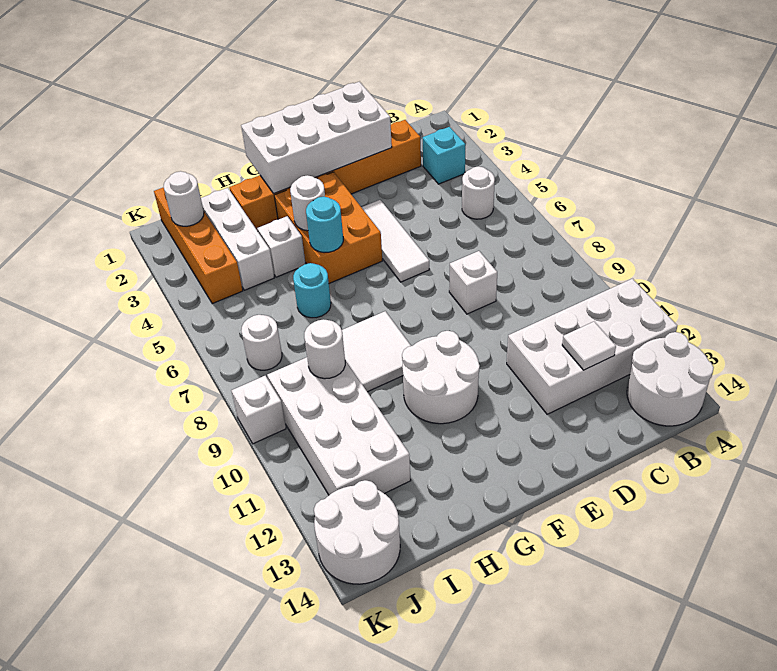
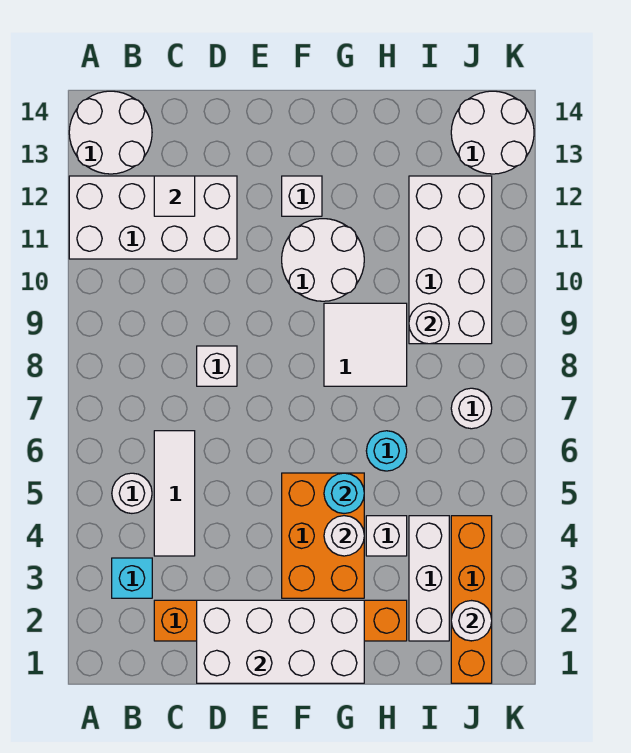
white 1x3 tile [362,200,430,282] -> white 1x3 tile moved to [154,431,195,556]
white 1x1 brick [231,376,286,444] -> white 1x1 brick moved to [282,176,322,216]

